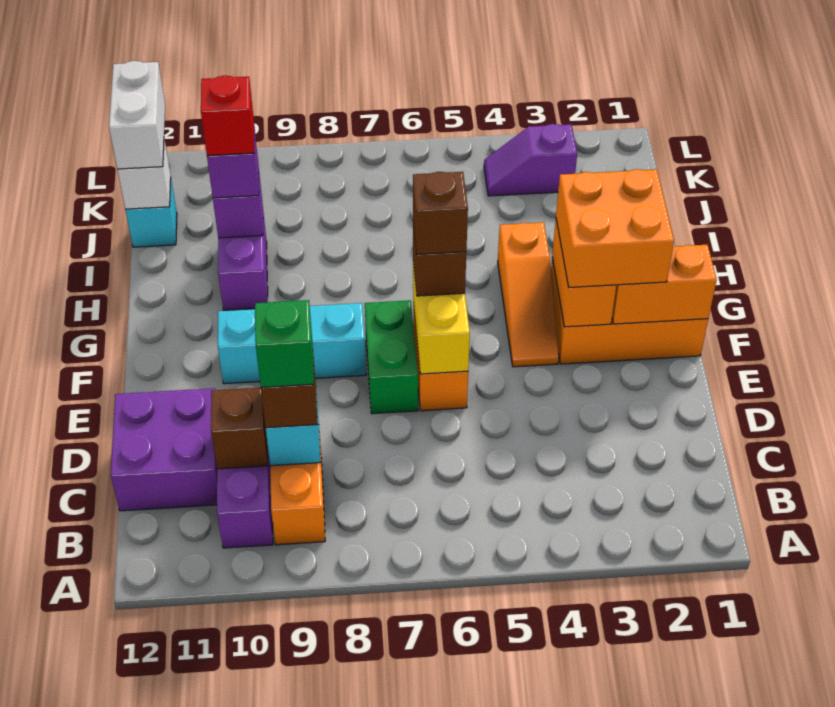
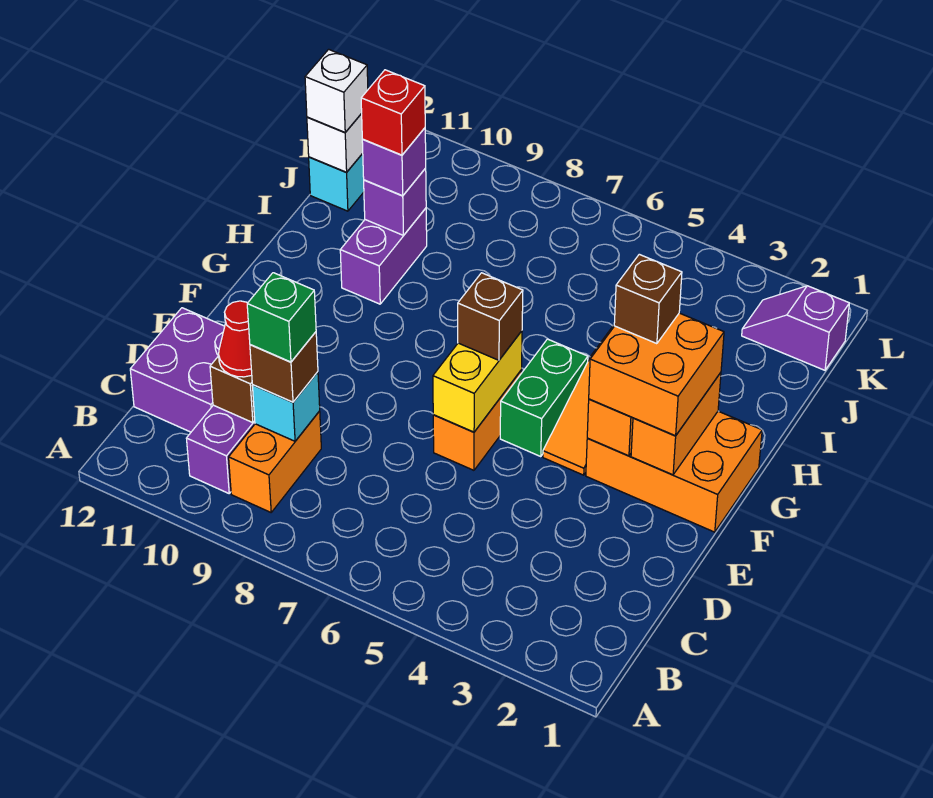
none -> red 1x1 cone [219,301,252,377]
green 1x2 brick [365,300,418,414] -> green 1x2 brick moved to [500,339,588,456]
orange 1x2 brick [612,245,717,324] -> orange 1x2 brick turned to [631,373,721,475]
brown 1x1 brick [413,172,468,254] -> brown 1x1 brick moved to [614,254,682,344]
cyan 1x3 brick [218,303,366,384] -> none
white 1x2 brick [109,61,165,169] -> white 1x1 brick [305,49,368,132]
purple 1x2 slope [484,124,577,196] -> purple 1x2 slope moved to [742,286,849,370]

